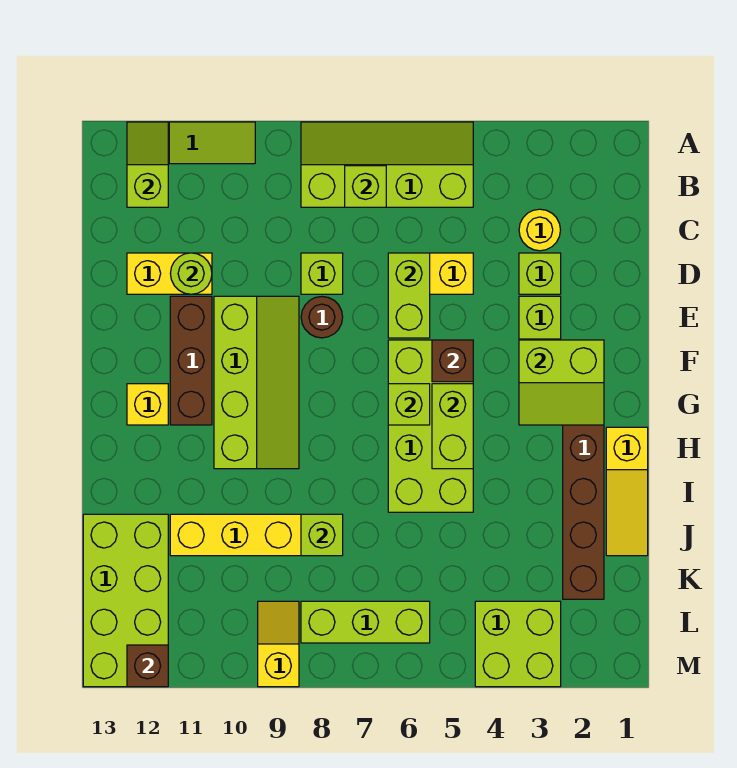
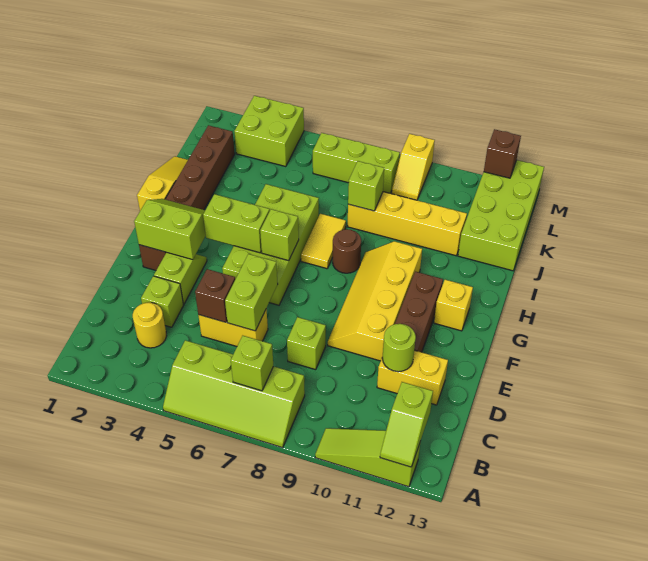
brown 1x1 round brick [301,297,343,338] -> brown 1x1 round brick moved to [333,229,361,273]
lime 2x4 slope [214,296,299,469] -> yellow 2x4 slope [328,241,422,361]
brown 1x1 brick [432,340,473,382] -> brown 1x1 brick moved to [195,269,235,322]
lime 1x2 brick [432,384,473,469] -> lime 1x2 brick turned to [203,194,270,253]
none -> yellow 1x2 tile [301,214,346,269]

